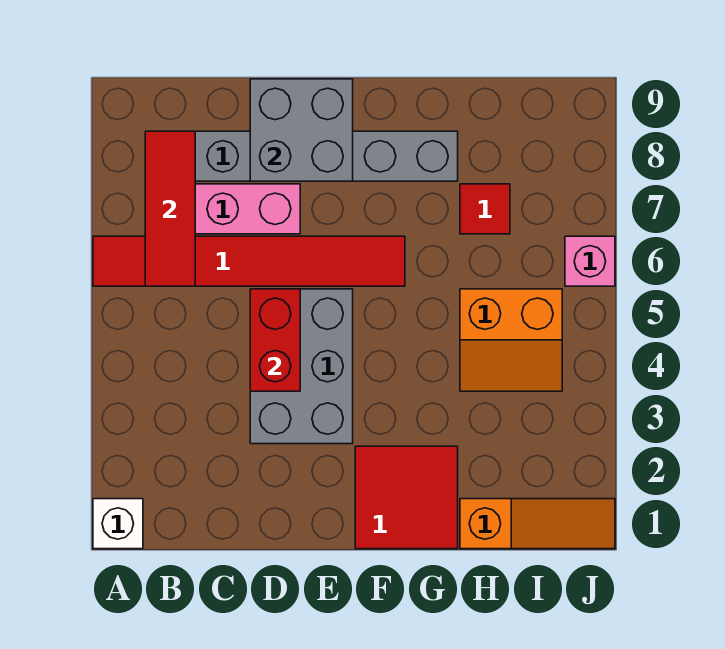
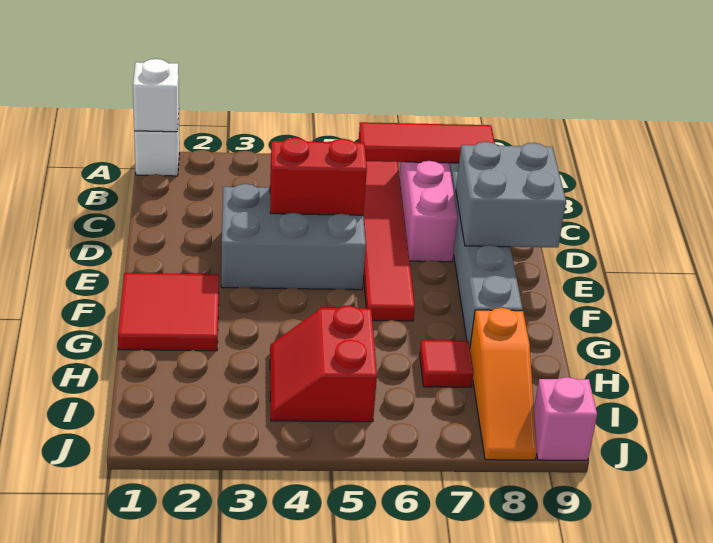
none -> white 1x1 brick [133,59,179,132]
orange 1x3 slope [460,499,615,549] -> orange 1x3 slope moved to [470,308,537,460]
orange 2x2 slope [460,289,562,391] -> red 2x2 slope [270,306,377,422]
pink 1x1 brick [565,236,615,286] -> pink 1x1 brick moved to [534,377,597,460]

